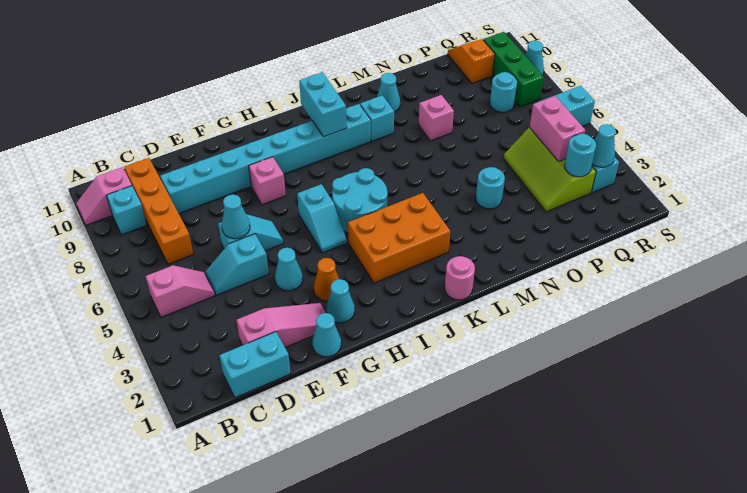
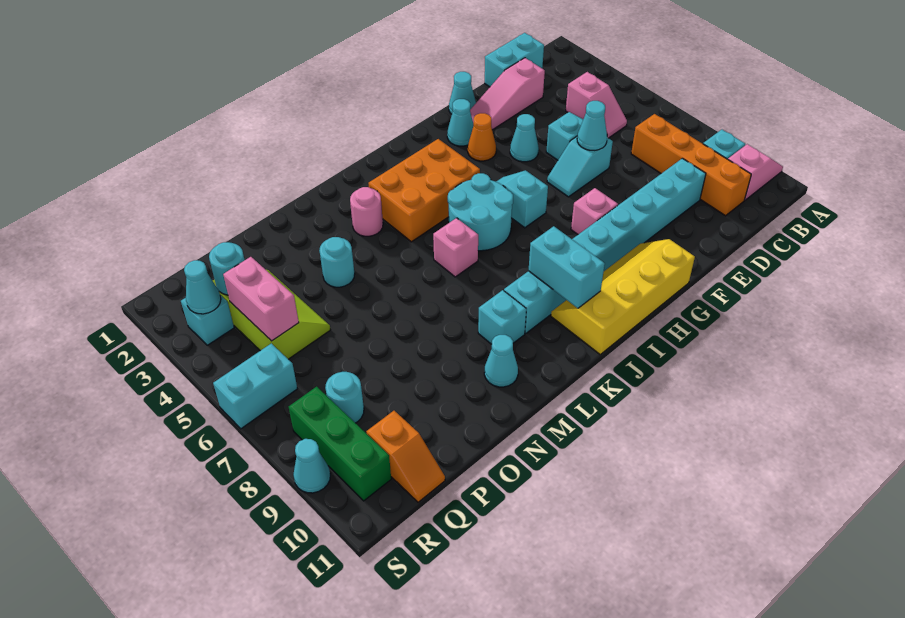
pink 1x2 slope [146,266,215,317] -> pink 1x2 slope turned to [566,72,627,138]
none -> yellow 2x4 slope [551,239,695,354]
pink 1x1 round brick [445,256,475,300] -> pink 1x1 round brick moved to [350,187,383,236]
pink 1x1 brick [418,95,454,141] -> pink 1x1 brick moved to [433,218,478,277]

